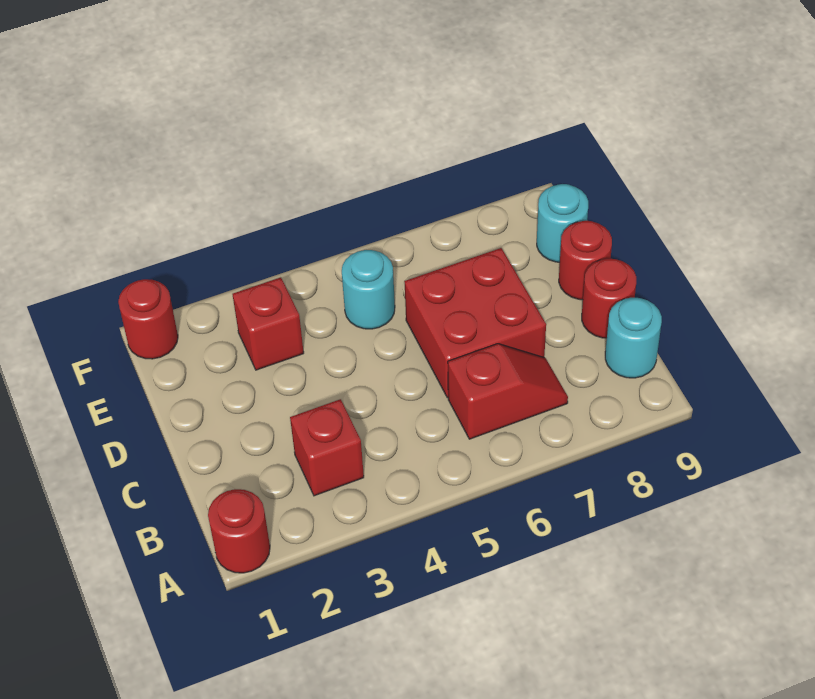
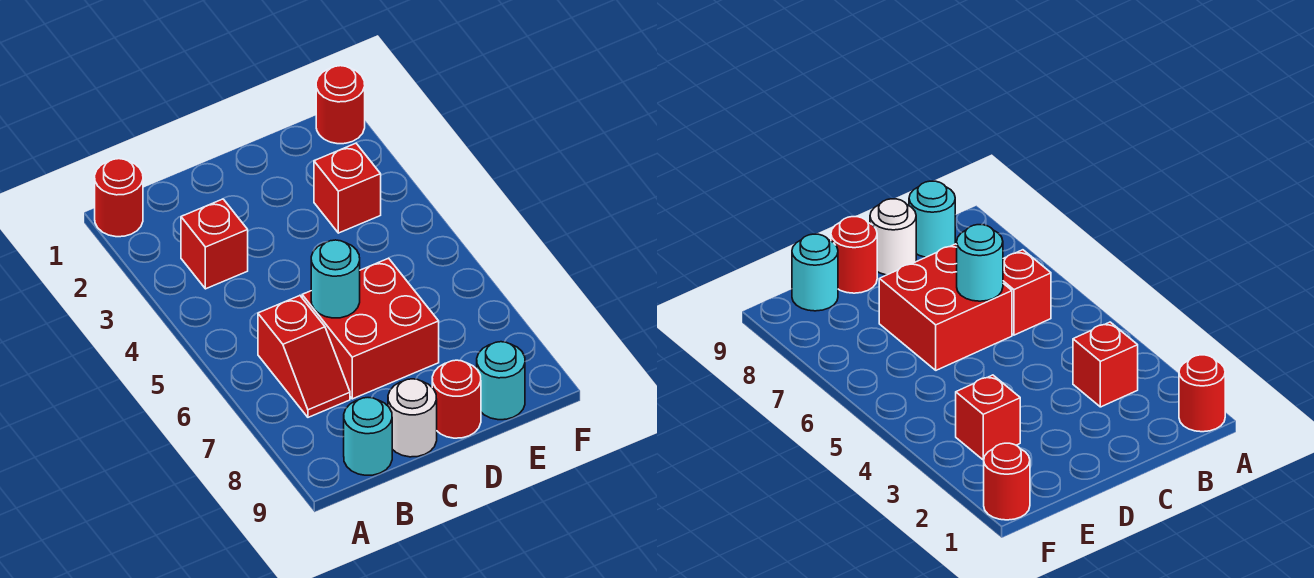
red 1x1 round brick [582,259,636,338] -> white 1x1 round brick [388,379,437,457]
cyan 1x1 round brick [342,250,395,329] -> cyan 1x1 round brick moved to [311,240,360,318]

